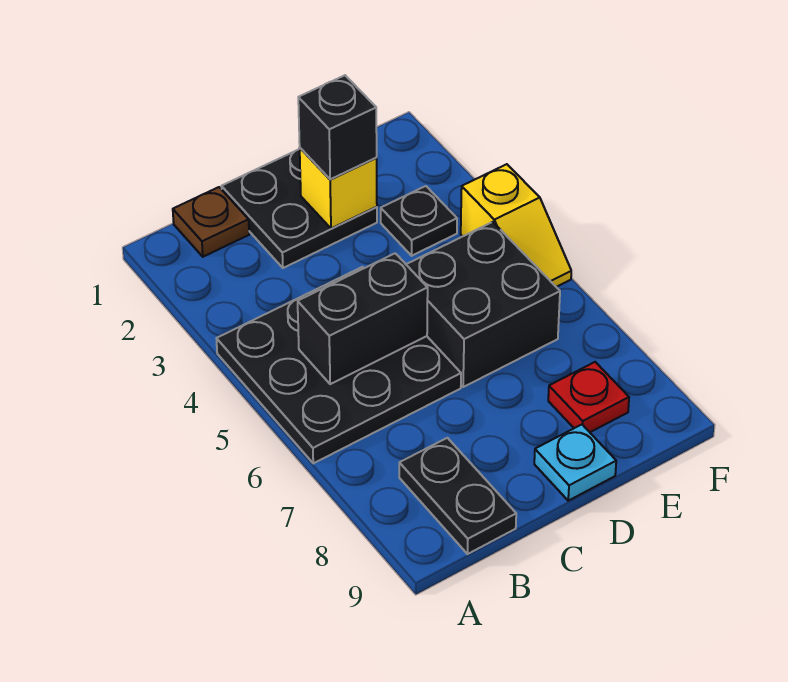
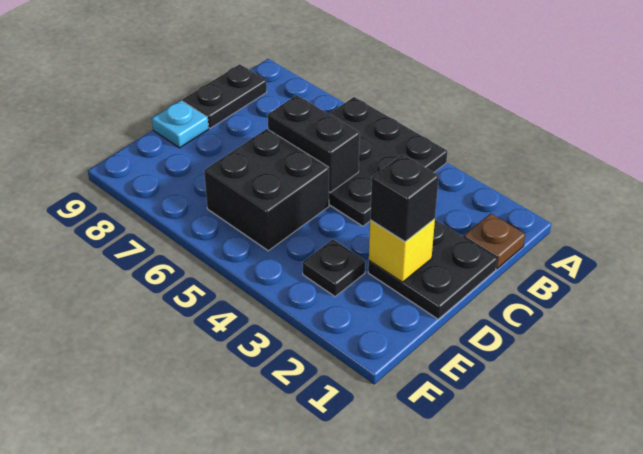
black 1x2 brick [298,253,428,384] -> black 1x2 brick turned to [268,95,360,192]
black 1x2 plate [399,438,516,554] -> black 1x2 plate turned to [183,64,267,128]
red 1x1 plate [548,362,629,432] -> none
yellow 1x2 slope [461,164,571,287] -> none

